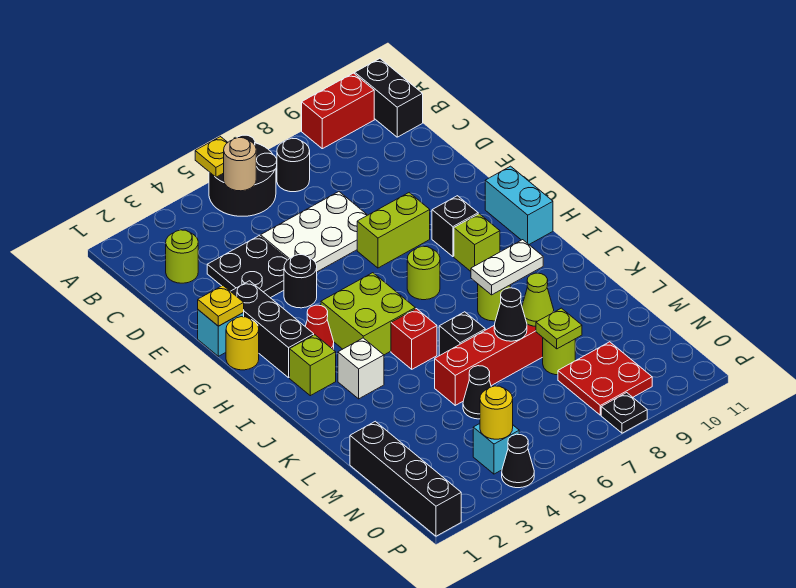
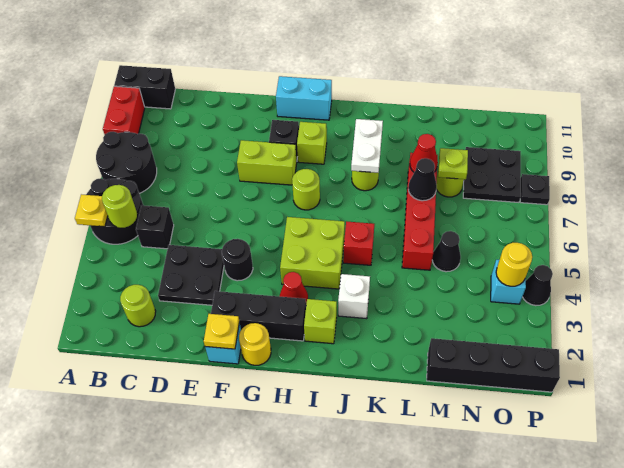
tan 1x1 round brick [224,138,256,191] -> lime 1x1 round brick [102,185,137,228]
black 1x1 round brick [277,138,310,192] -> black 2x2 round brick [96,132,157,193]
white 2x3 plate [261,192,367,272] -> none
lime 1x2 brick [357,193,430,268] -> lime 1x2 brick turned to [237,140,297,185]
black 1x1 brick [439,312,485,356] -> black 1x1 brick moved to [136,205,174,249]
lime 1x1 cone [522,273,554,326] -> red 1x1 cone [410,134,438,172]
red 2x2 plate [558,342,652,415] -> black 2x2 plate [463,147,521,202]

